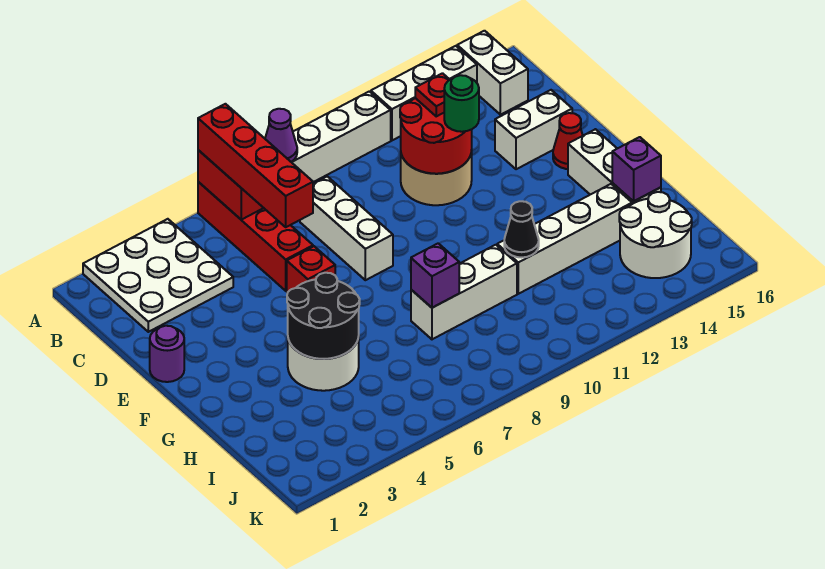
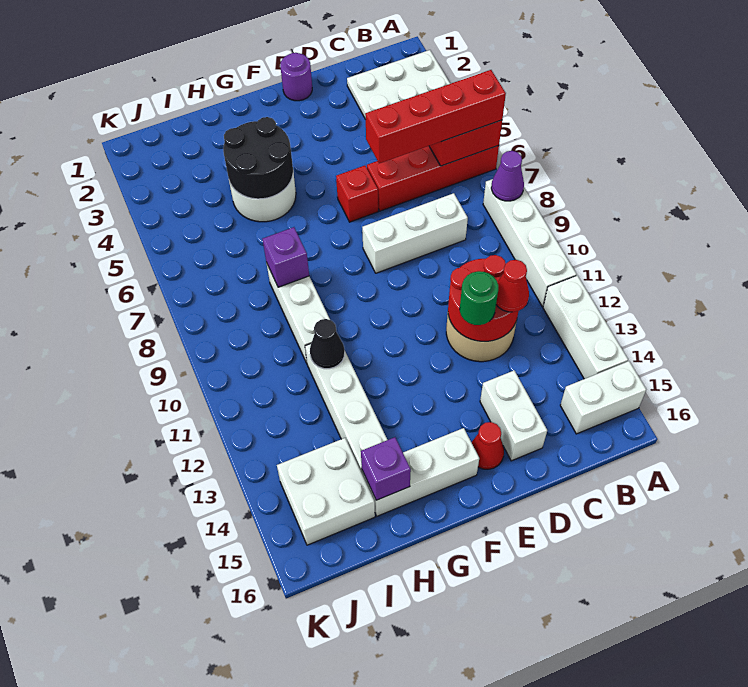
red 1x1 plate [415,73,450,116] -> red 1x1 cone [496,260,529,312]
white 2x2 round brick [619,192,692,278] -> white 2x2 brick [277,438,375,545]

